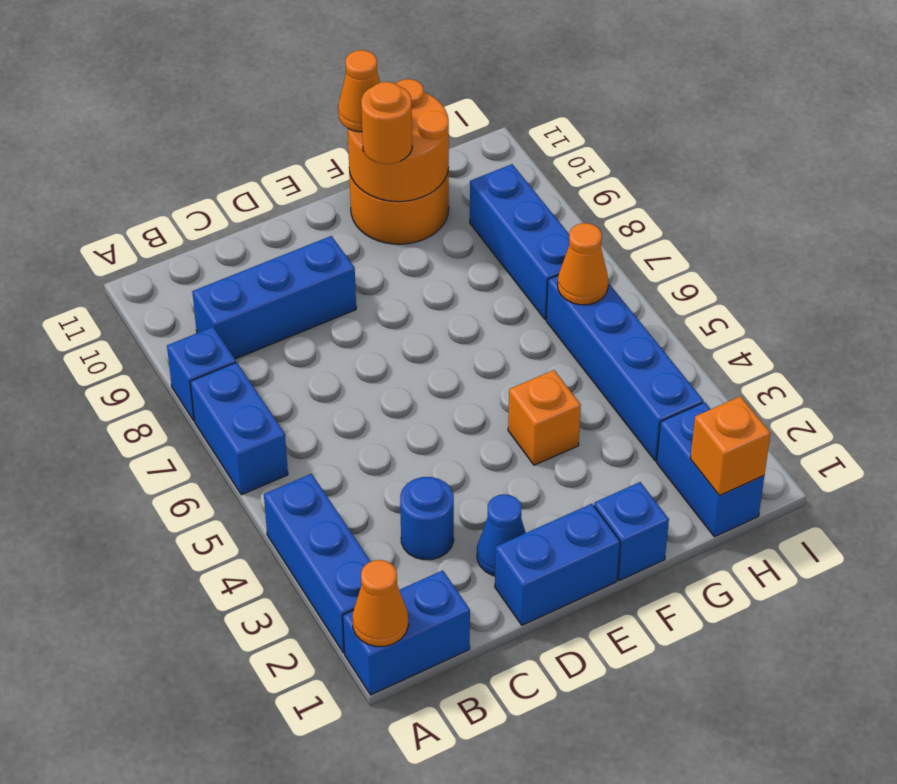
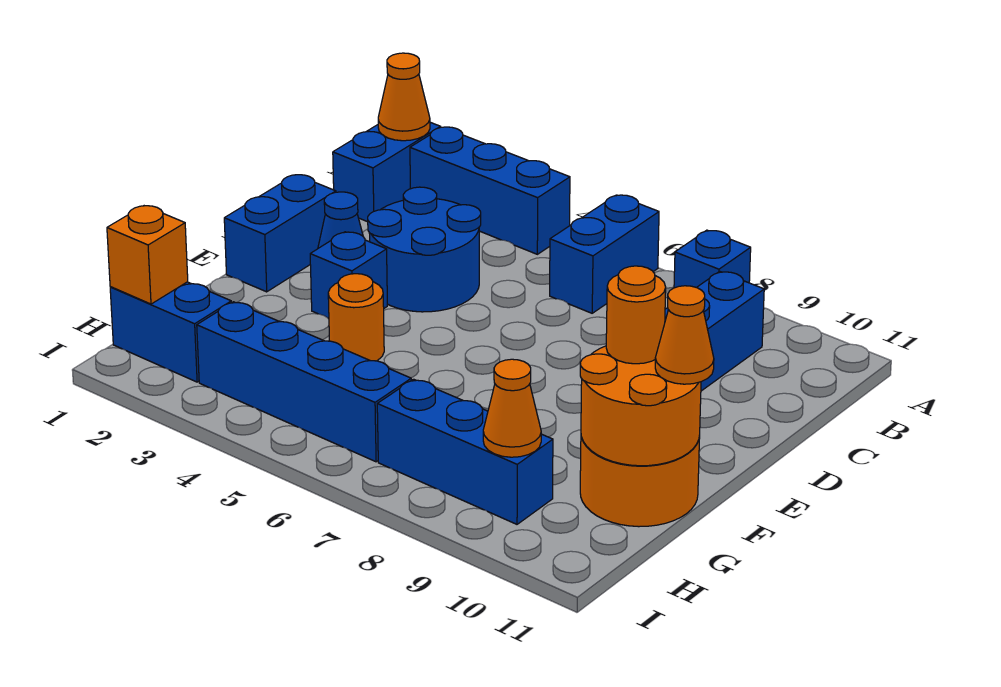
blue 1x2 brick [190,362,288,495] -> blue 1x2 brick turned to [550,195,659,313]
blue 1x1 round brick [400,477,454,560] -> blue 2x2 round brick [368,187,481,312]
blue 1x1 brick [594,482,669,580] -> blue 1x1 brick moved to [310,232,387,318]
orange 1x1 brick [508,370,581,465] -> orange 1x1 round brick [328,274,384,361]
orange 1x1 cone [558,223,608,305] -> orange 1x1 cone moved to [483,359,541,457]

